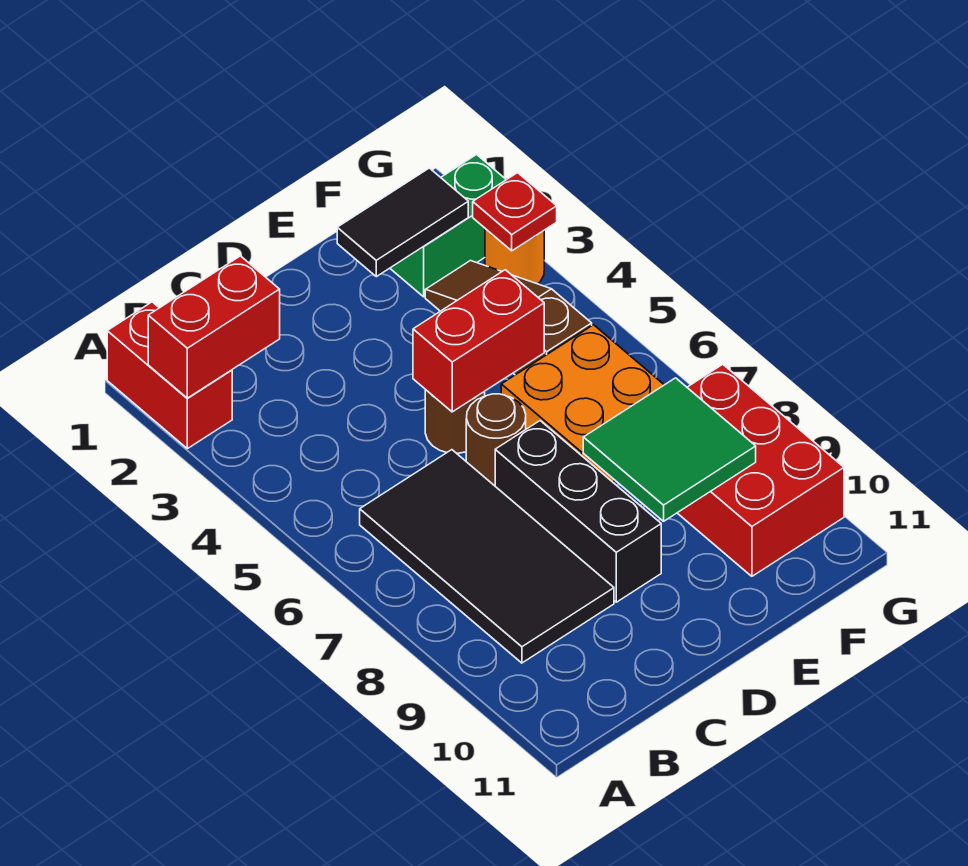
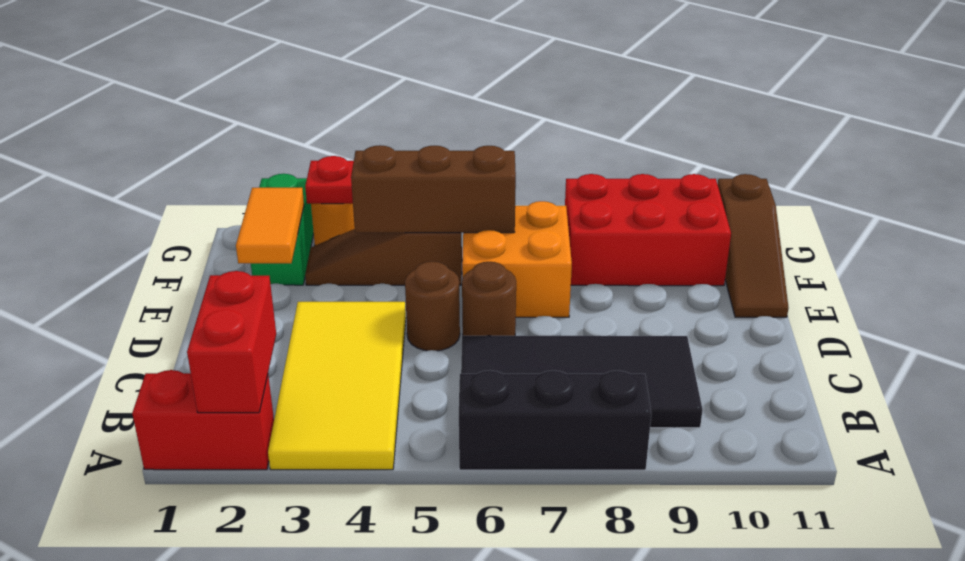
none -> yellow 2x4 tile [268,302,406,470]
red 1x2 brick [413,270,544,412] -> none
black 1x3 brick [495,421,661,602] -> black 1x3 brick moved to [459,370,651,470]
black 1x2 tile [337,168,468,277] -> orange 1x2 tile [236,188,304,263]
green 2x2 tile [583,378,756,521] -> none
none -> brown 1x3 slope [718,174,789,317]
none -> brown 1x3 brick [351,145,516,233]

